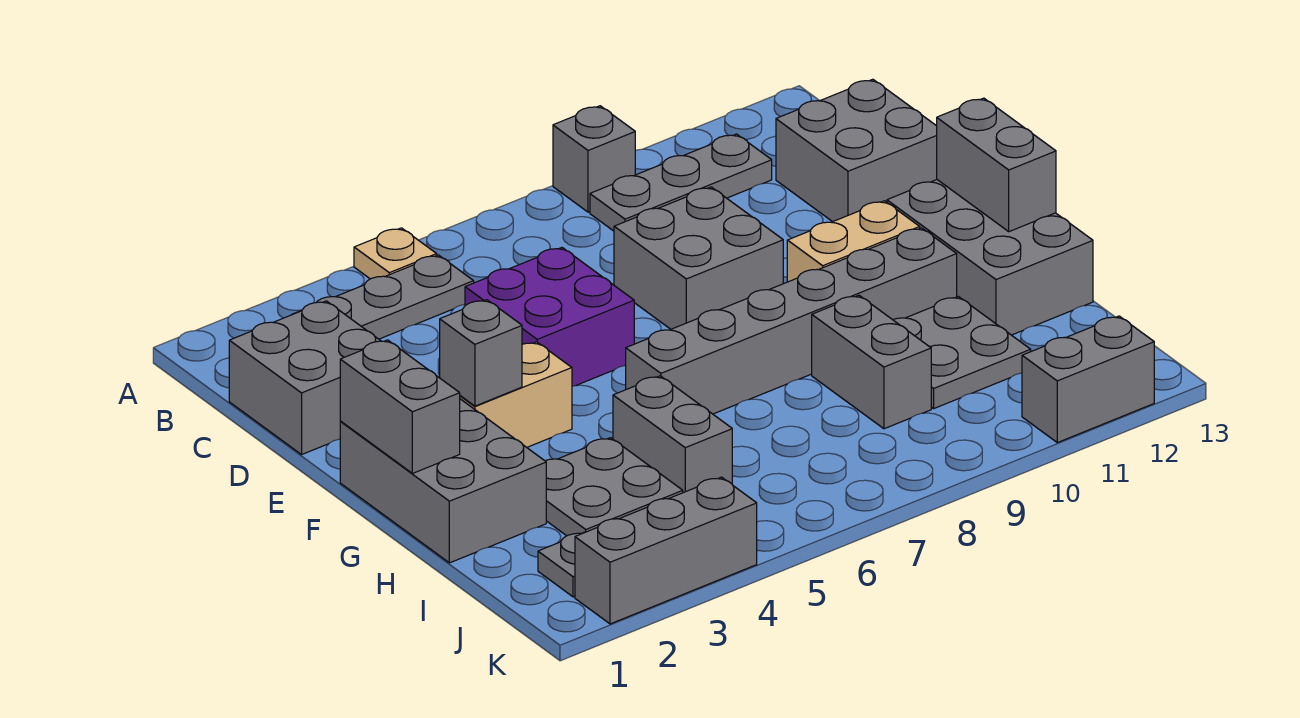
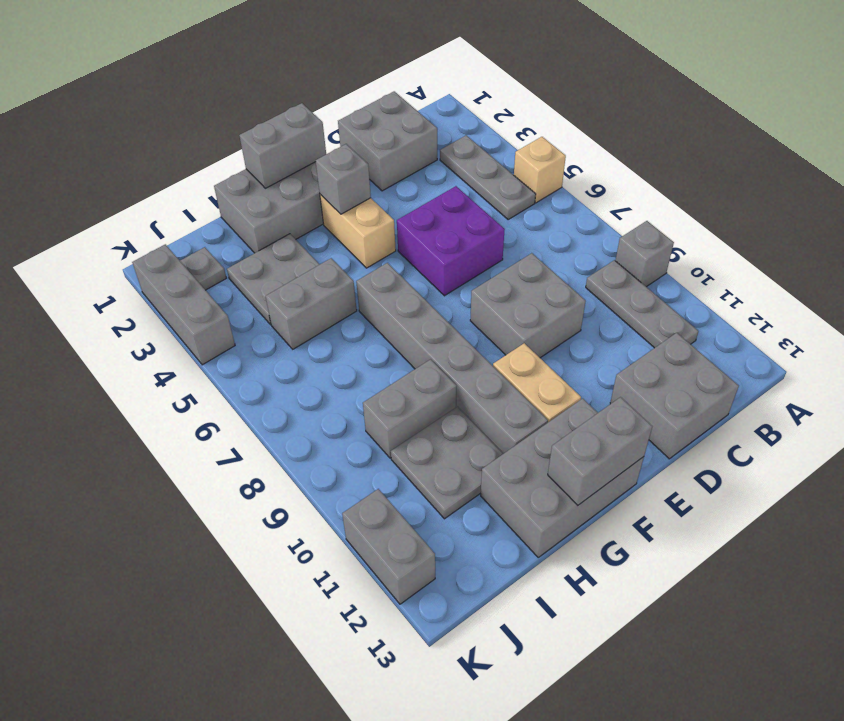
tan 1x1 plate [354,228,437,279] -> tan 1x1 brick [514,137,566,203]

